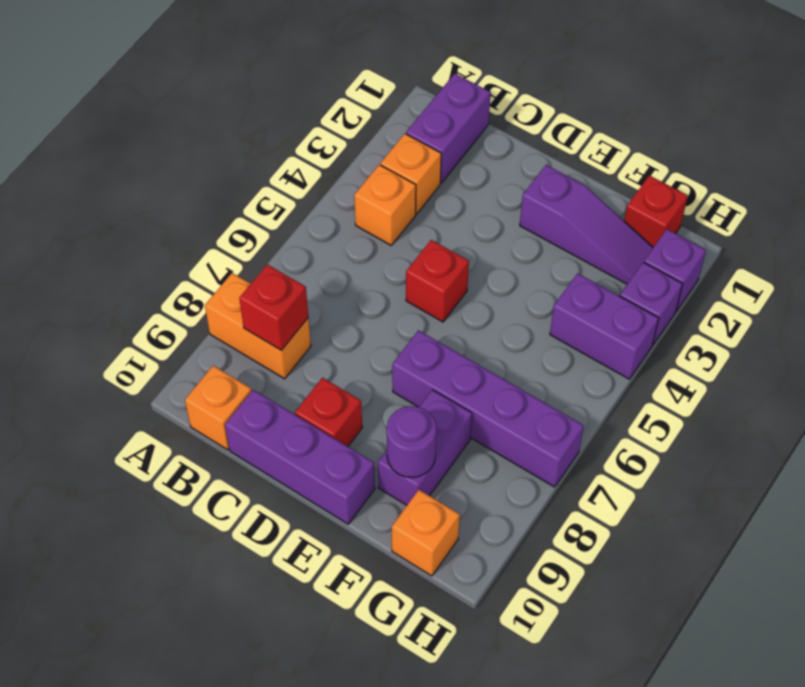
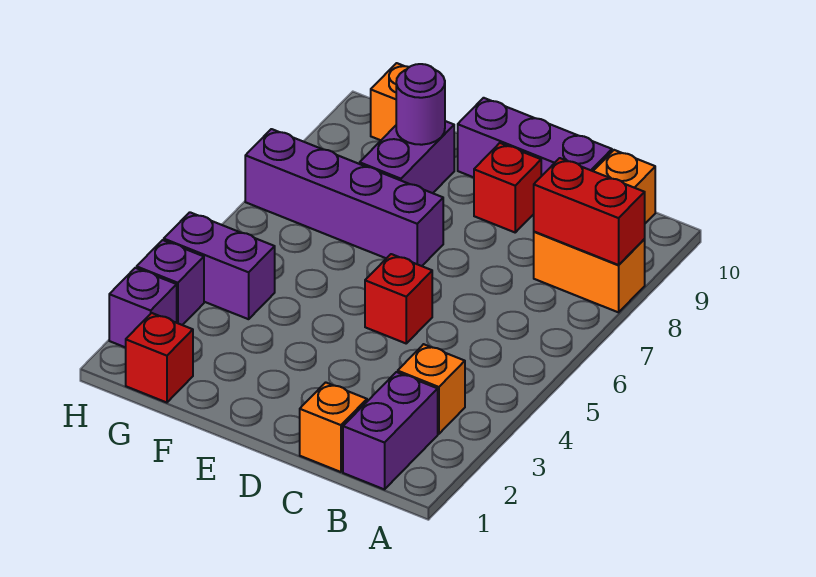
orange 1x1 brick [354,165,416,245] -> orange 1x1 brick moved to [300,382,367,472]
red 1x1 brick [239,264,308,350] -> red 1x2 brick [534,158,645,265]
purple 1x3 slope [520,165,653,284] -> none

